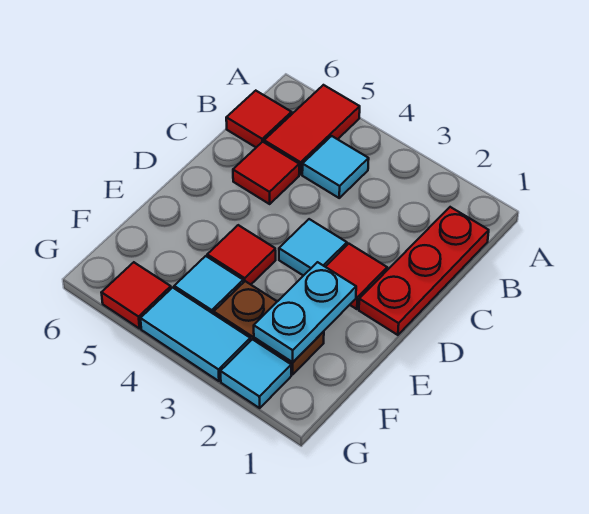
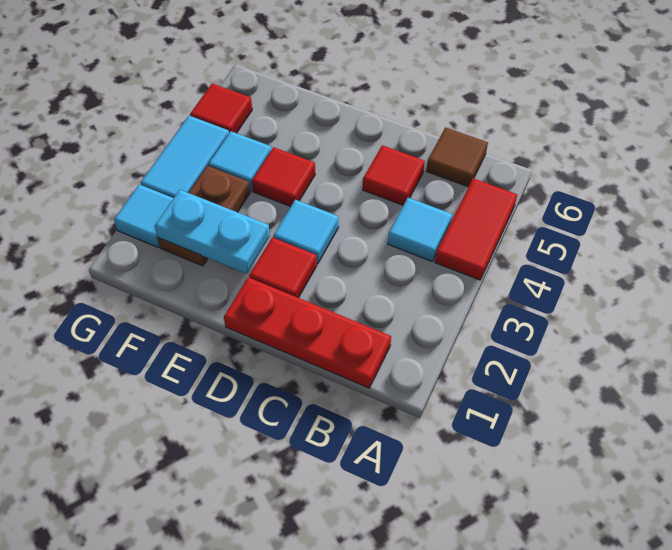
red 1x2 tile [264,85,360,174] -> red 1x2 tile turned to [435,178,517,280]
red 1x1 tile [226,91,292,147] -> brown 1x1 tile [427,128,488,187]

